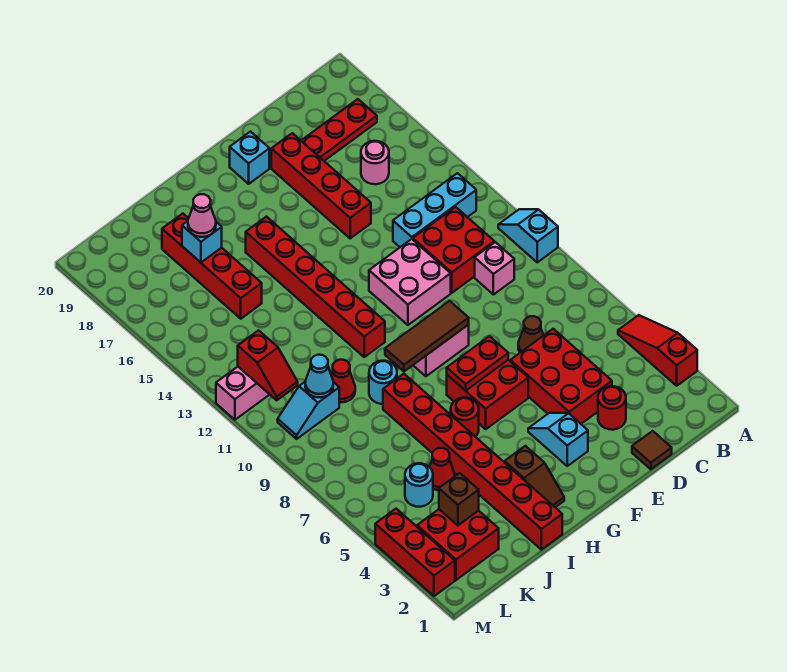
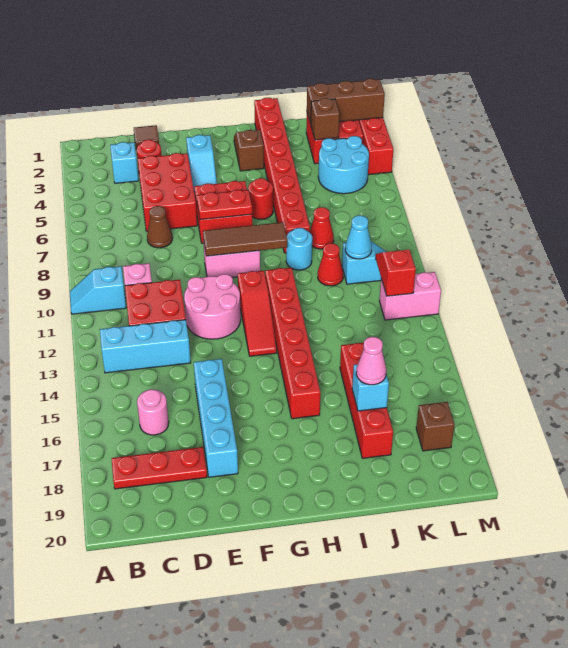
red 1x3 slope [618,315,697,386] -> red 1x3 slope moved to [238,271,277,356]
cyan 1x2 slope [498,209,558,262] -> cyan 1x2 slope turned to [70,266,126,314]
pink 2x2 brick [369,239,451,325] -> pink 2x2 round brick [184,274,241,339]
red 1x4 brick [271,133,371,238] -> cyan 1x4 brick [194,359,238,477]
cyan 1x1 brick [230,132,269,184] -> cyan 1x1 brick moved to [110,142,139,183]
red 1x1 cone [430,448,455,490] -> red 1x1 cone moved to [310,207,334,249]
none -> brown 1x3 brick [307,79,385,124]
cyan 1x1 round brick [405,463,433,507] -> cyan 2x2 round brick [318,136,369,194]
none -> brown 1x1 brick [416,402,455,451]

